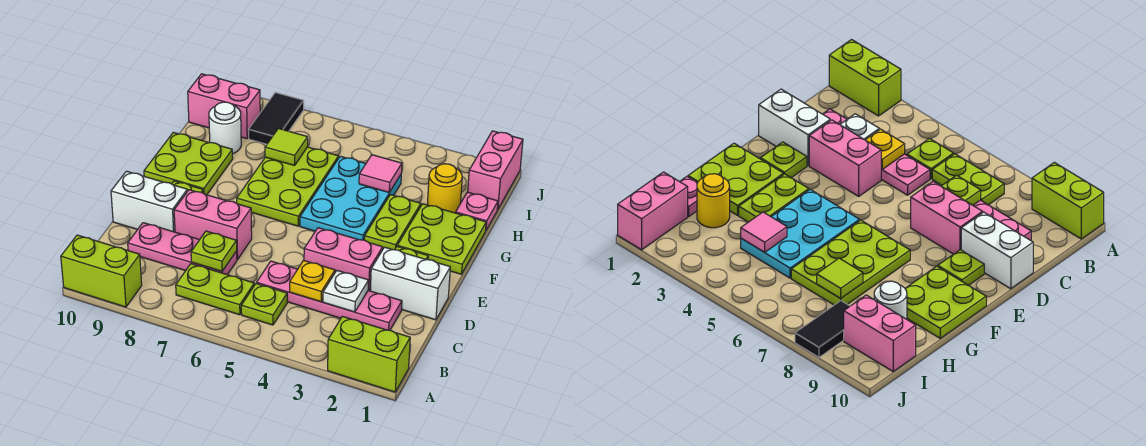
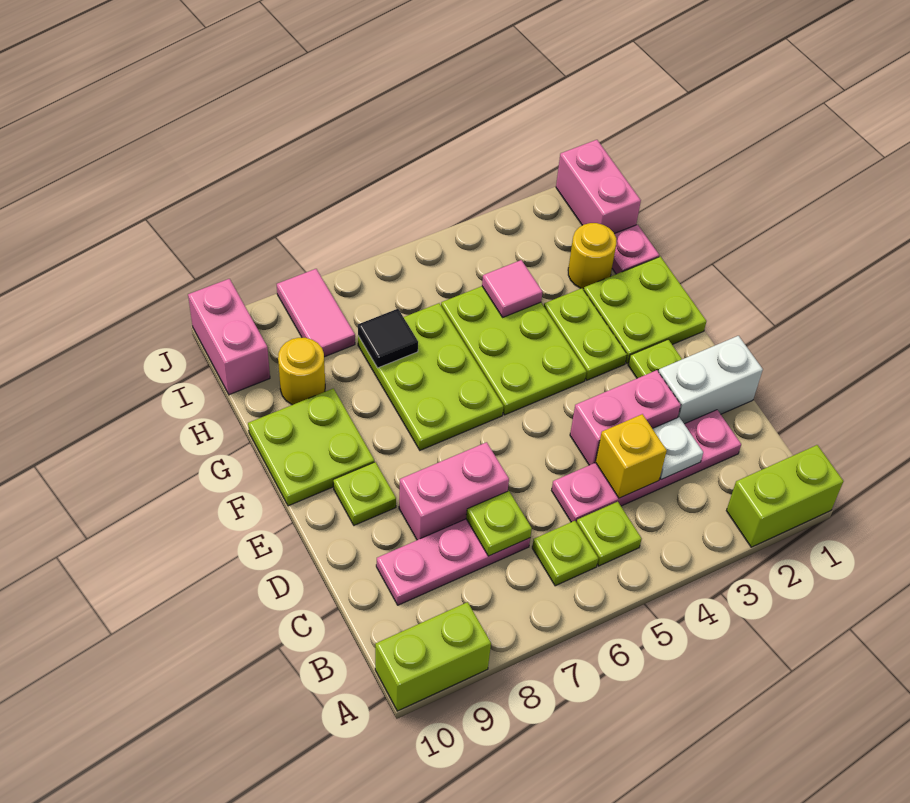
lime 1x2 plate [176,264,254,315] -> lime 1x1 plate [532,521,598,586]
yellow 1x1 plate [290,260,335,302] -> yellow 1x1 brick [596,414,667,498]
white 1x2 brick [111,171,187,232] -> none
cyan 2x3 plate [300,156,401,240] -> lime 2x3 plate [441,286,586,415]
lime 1x1 tile [265,129,308,165] -> black 1x1 tile [358,309,418,368]
white 1x1 round brick [209,102,241,154] -> yellow 1x1 round brick [278,338,325,405]
black 1x2 tile [249,92,304,144] -> pink 1x2 tile [277,269,355,357]
pink 1x2 brick [188,74,260,139] -> pink 1x2 brick turned to [188,279,270,395]

